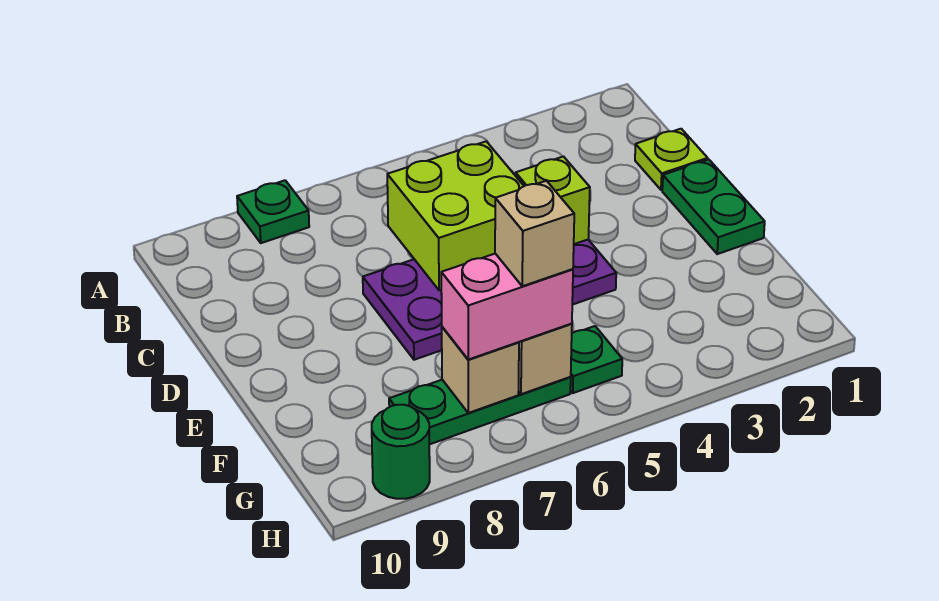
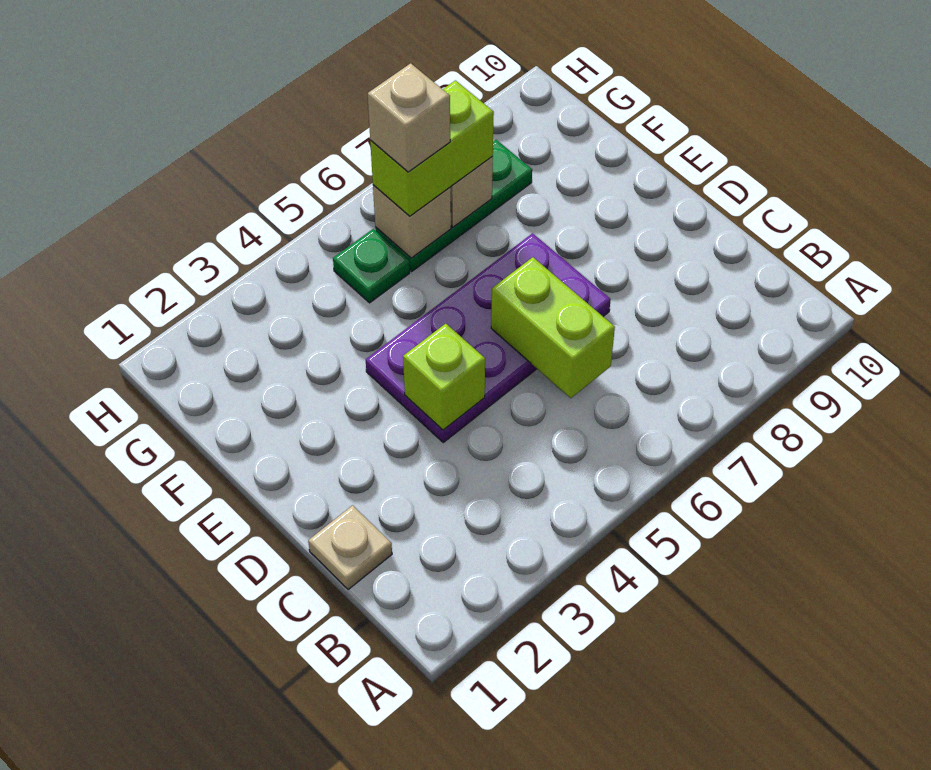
green 1x1 plate [237,180,309,243] -> none
lime 1x1 plate [635,129,708,190] -> tan 1x1 plate [308,505,392,590]
lime 2x2 brick [387,141,524,290] -> lime 1x2 brick [491,257,615,398]
green 1x2 plate [662,160,765,254] -> none
pink 1x2 brick [441,254,573,360] -> lime 1x2 brick [370,80,494,216]
green 1x1 round brick [372,405,430,499] -> none

